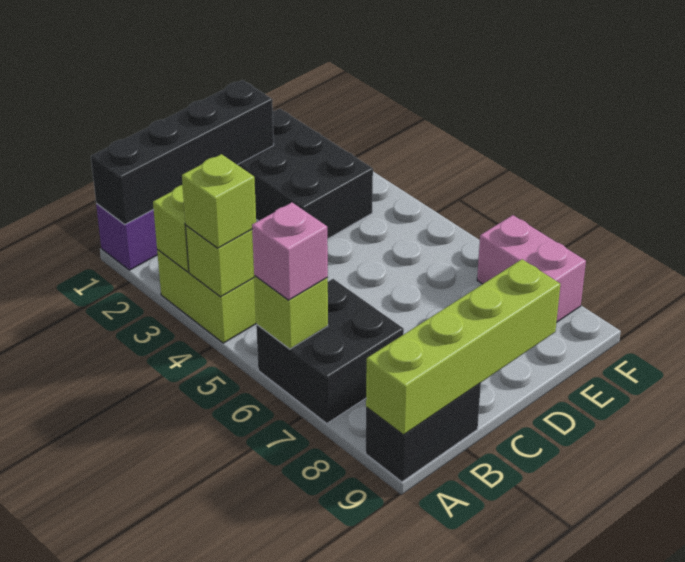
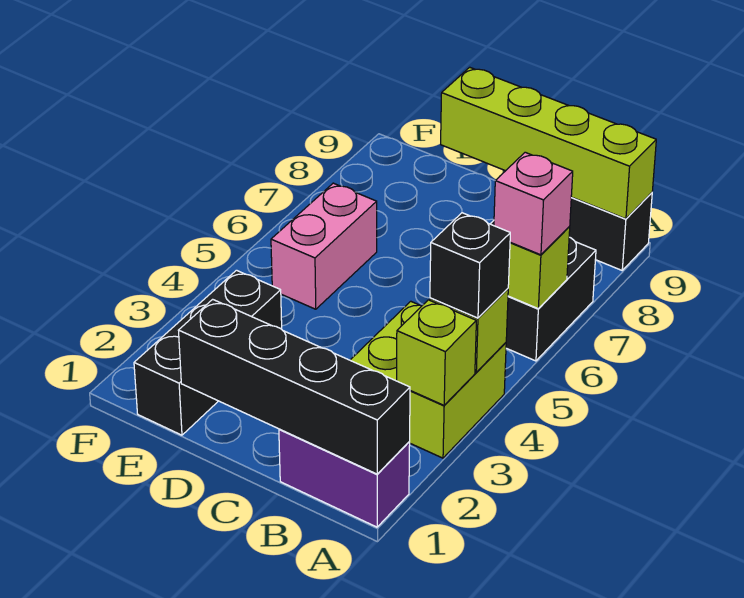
lime 1x1 brick [182,154,256,248] -> black 1x1 brick [430,213,510,318]
black 2x3 brick [238,109,373,239] -> black 1x3 brick [134,270,282,435]
pink 1x2 brick [477,215,586,322] -> pink 1x2 brick moved to [271,183,377,309]

